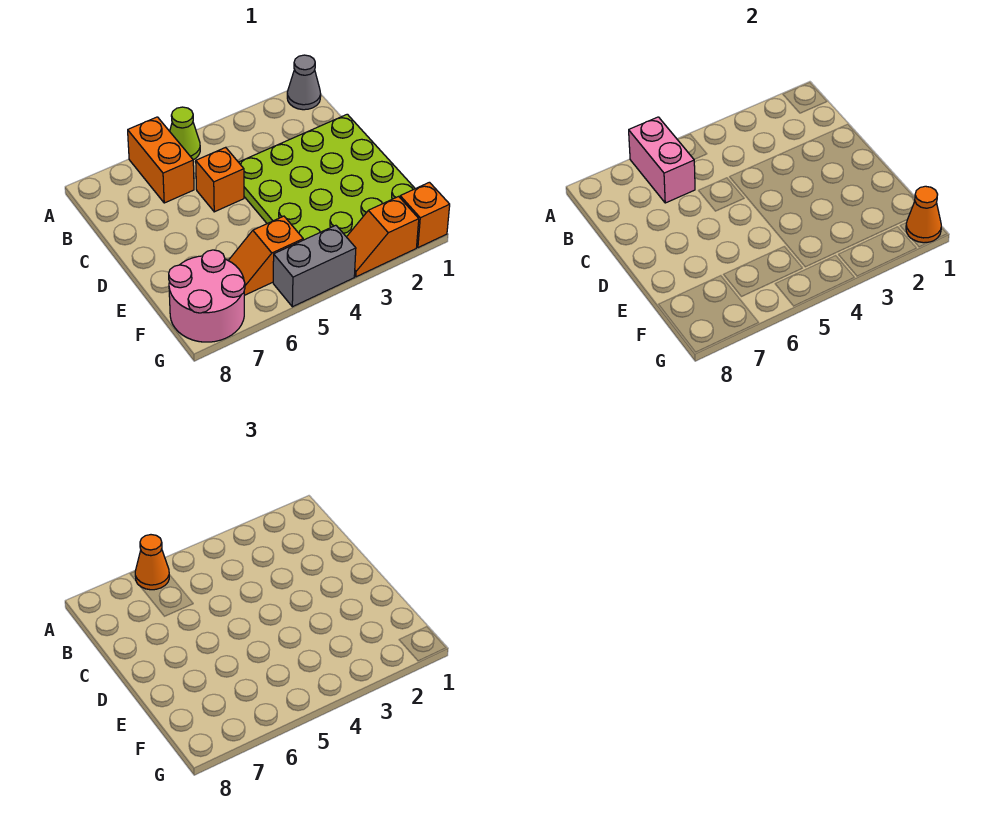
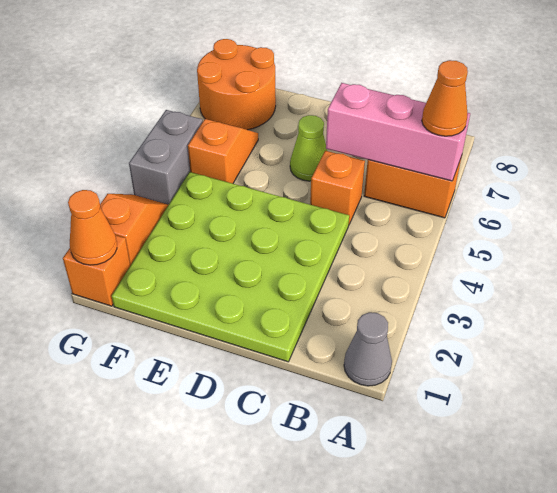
lime 1x1 cone [170,107,200,160] -> lime 1x1 cone moved to [290,115,327,181]
pink 1x2 brick [629,117,695,203] -> pink 1x3 brick [326,83,470,181]
pink 2x2 round brick [169,250,245,342] -> orange 2x2 round brick [197,39,276,130]

